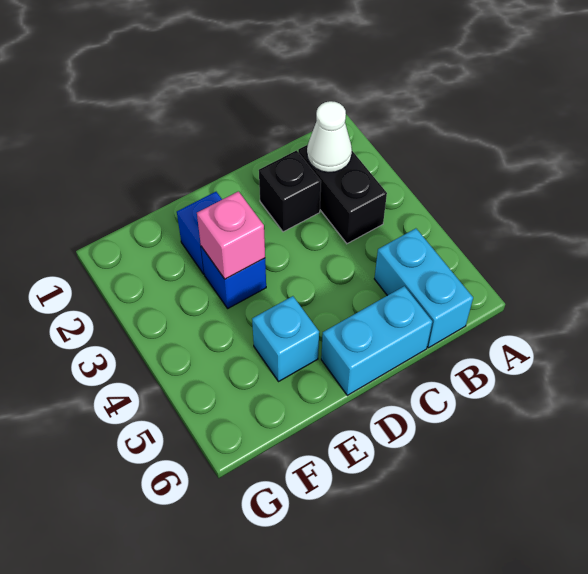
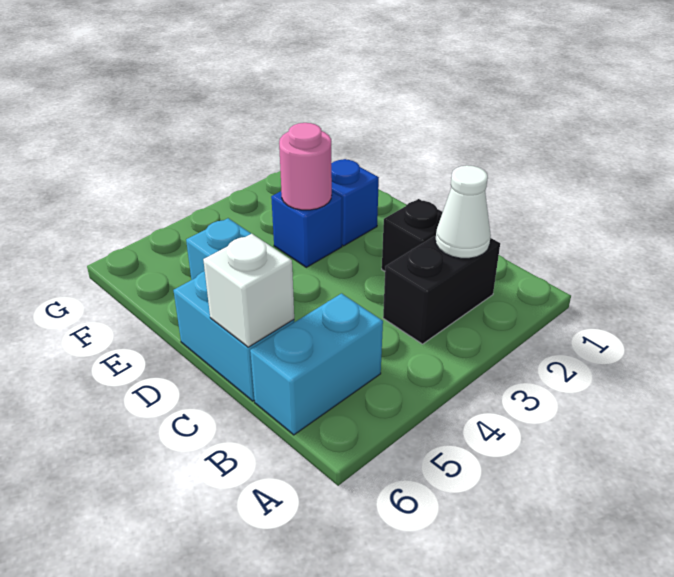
none -> white 1x1 brick [203,234,294,347]
pink 1x1 brick [197,191,265,279] -> pink 1x1 round brick [279,123,332,210]

